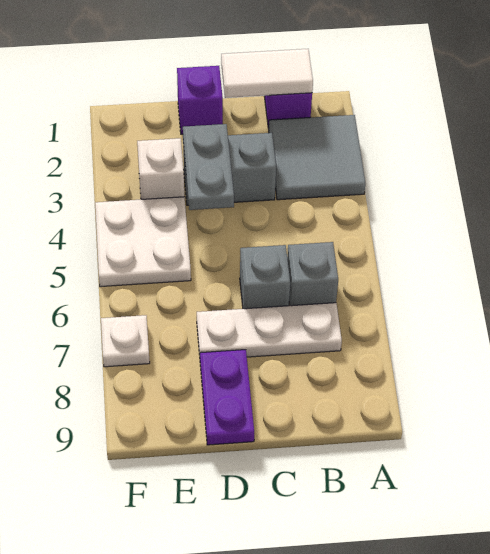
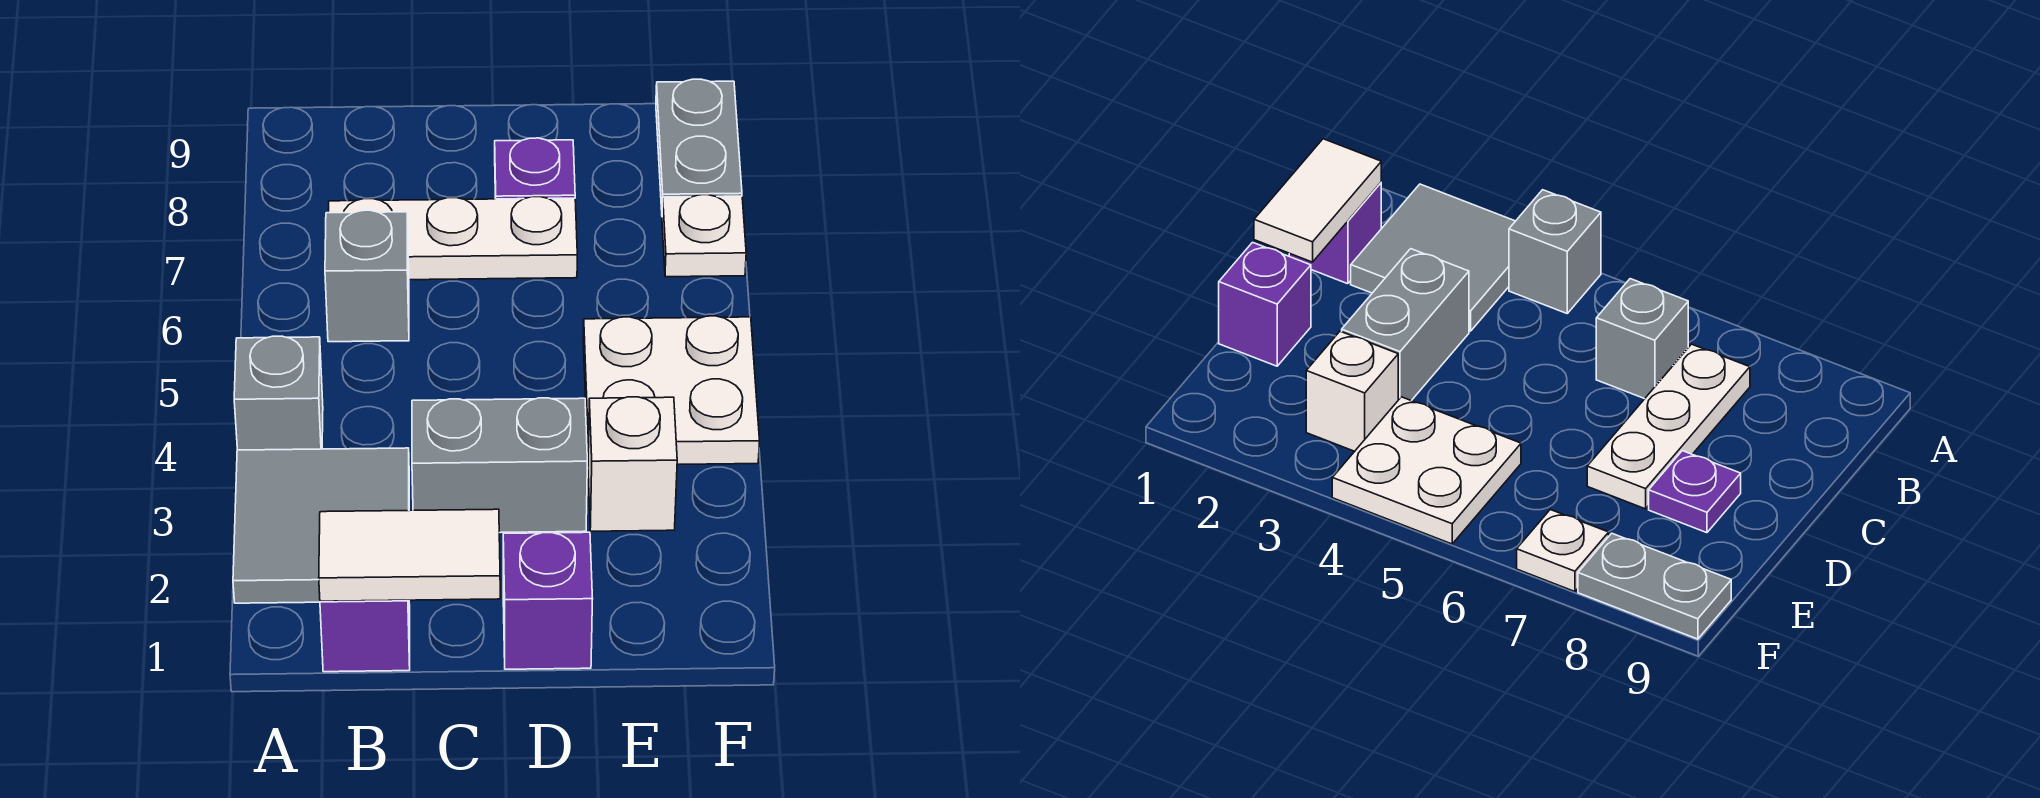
grey 1x1 brick [240,245,290,309] -> grey 1x1 brick moved to [234,336,323,450]
grey 1x2 plate [183,124,234,210] -> grey 1x2 plate moved to [656,79,742,210]
purple 1x2 plate [200,350,254,445] -> purple 1x1 plate [495,138,575,199]

